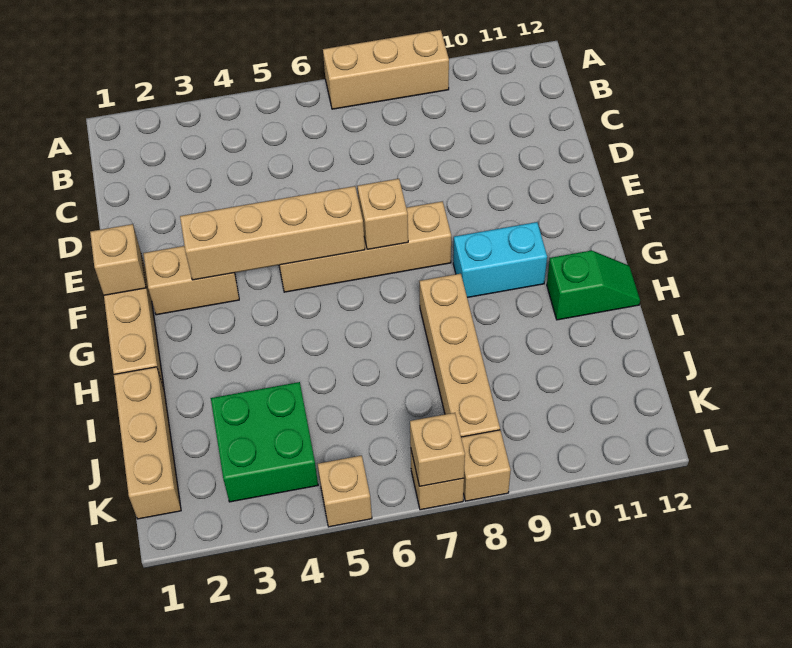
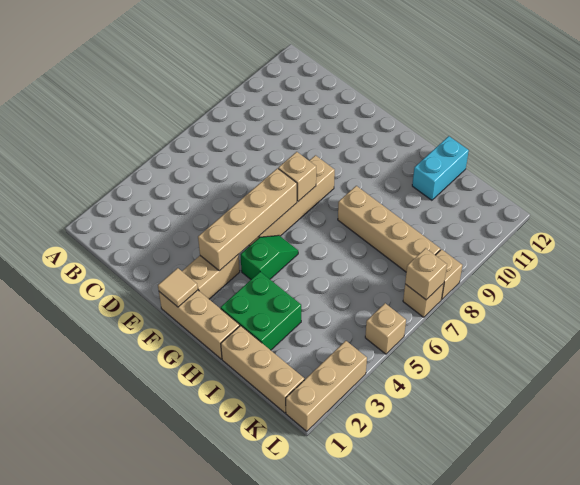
tan 1x3 brick [323,30,449,109] -> tan 1x3 brick moved to [286,341,367,431]
tan 1x1 brick [90,224,146,295] -> tan 1x1 tile [158,268,198,307]
cyan 1x2 brick [453,222,547,298] -> cyan 1x2 brick moved to [412,136,469,200]
green 1x2 slope [547,250,640,320] -> green 1x2 slope moved to [241,235,298,279]
green 2x2 brick [211,382,318,502] -> green 2x2 brick moved to [221,272,301,350]

